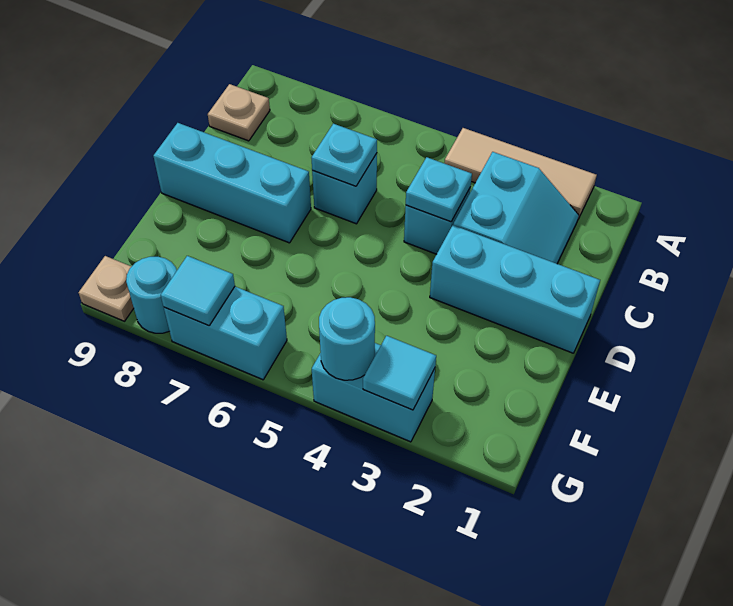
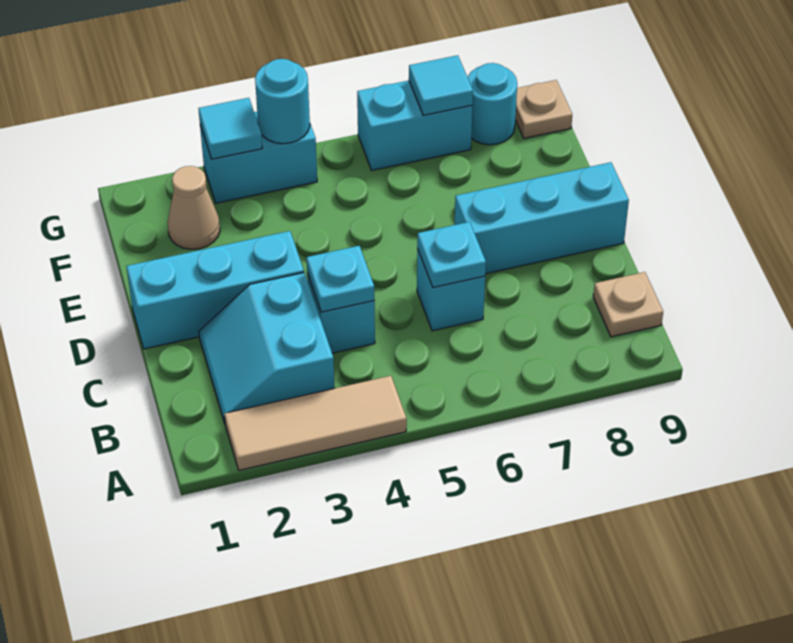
none -> tan 1x1 cone [168,166,220,249]

